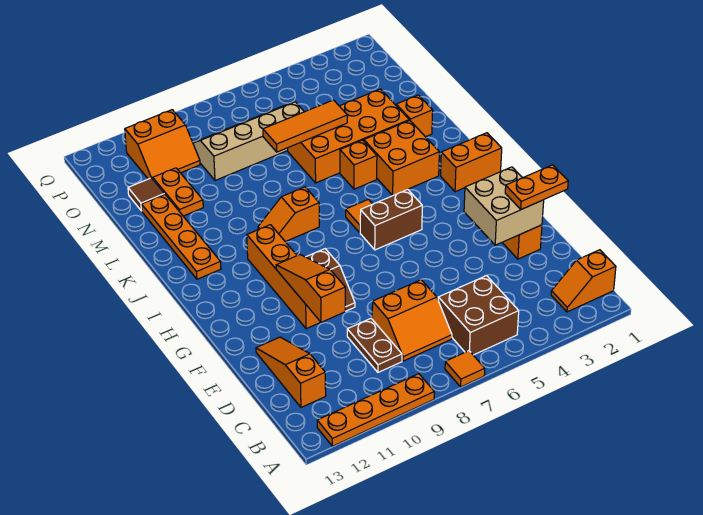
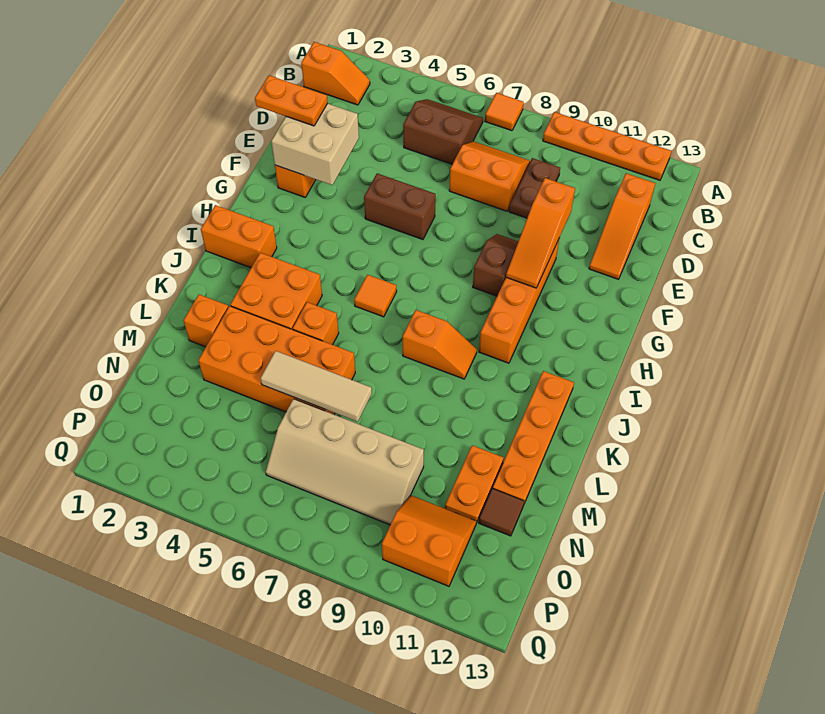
brown 2x2 brick [438,276,519,355] -> brown 2x2 slope [403,99,483,164]
brown 1x2 brick [360,189,422,250] -> brown 1x2 brick moved to [364,173,436,240]
orange 1x3 tile [263,100,347,152] -> tan 1x3 tile [261,351,372,422]

